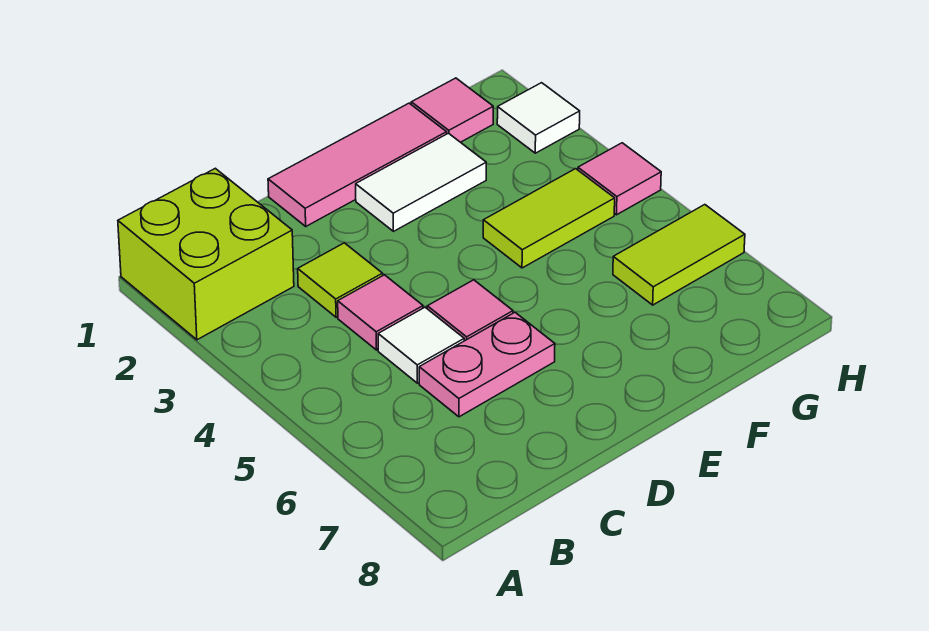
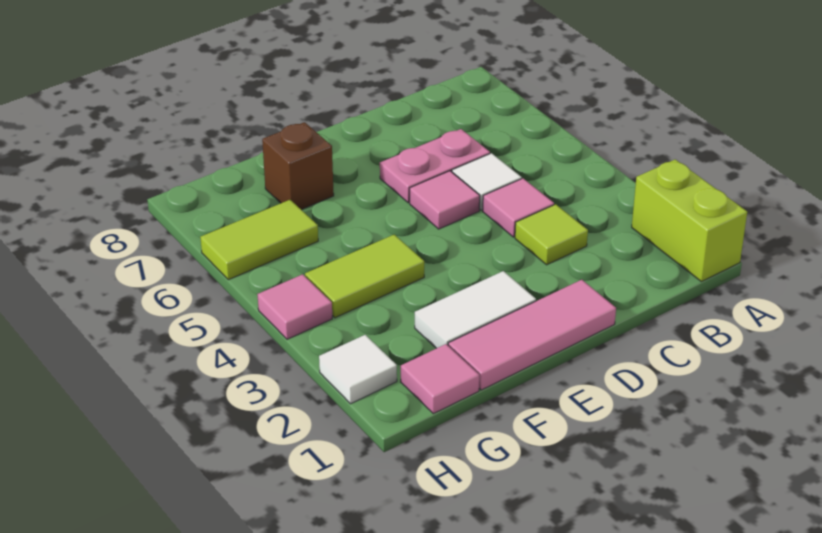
lime 2x2 brick [118,168,294,340] -> lime 1x2 brick [632,159,747,282]
none -> brown 1x1 brick [262,122,334,210]

